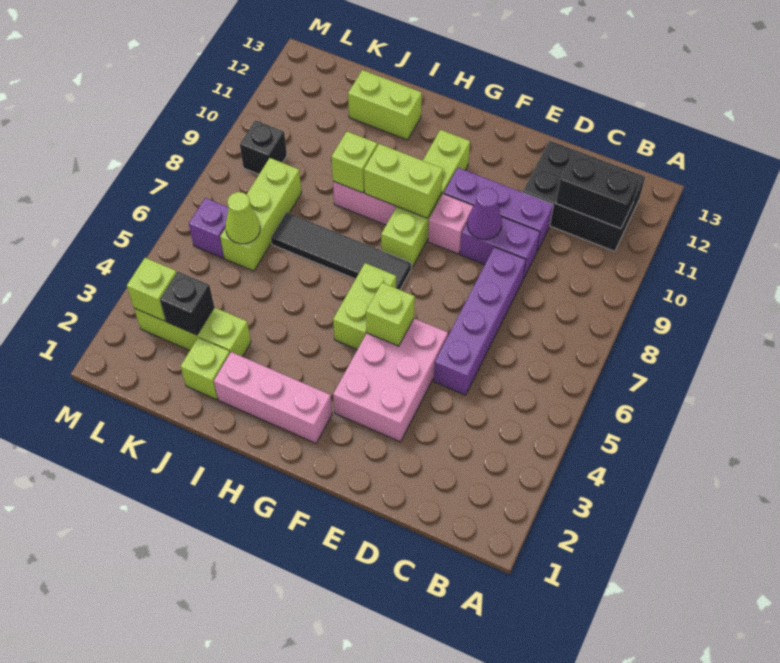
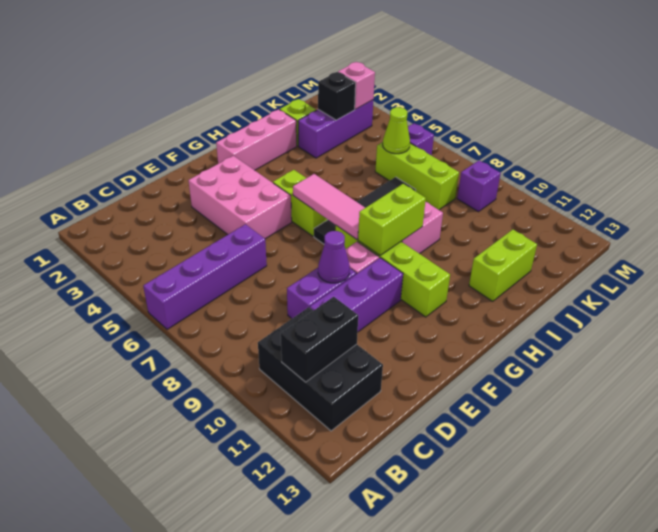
black 2x3 brick [523,141,645,251] -> black 2x3 brick turned to [258,307,383,431]
purple 1x4 brick [434,247,526,395] -> purple 1x4 brick turned to [143,224,267,329]
lime 1x1 brick [366,283,415,346] -> none
none -> pink 1x3 tile [293,174,365,239]
lime 1x1 brick [331,131,377,193] -> none
lime 1x3 brick [134,307,251,357] -> purple 1x3 brick [298,100,373,158]
lime 1x1 brick [127,258,177,321] -> pink 1x1 brick [338,62,375,109]
black 1x1 brick [240,120,287,174] -> purple 1x1 brick [457,161,501,212]

